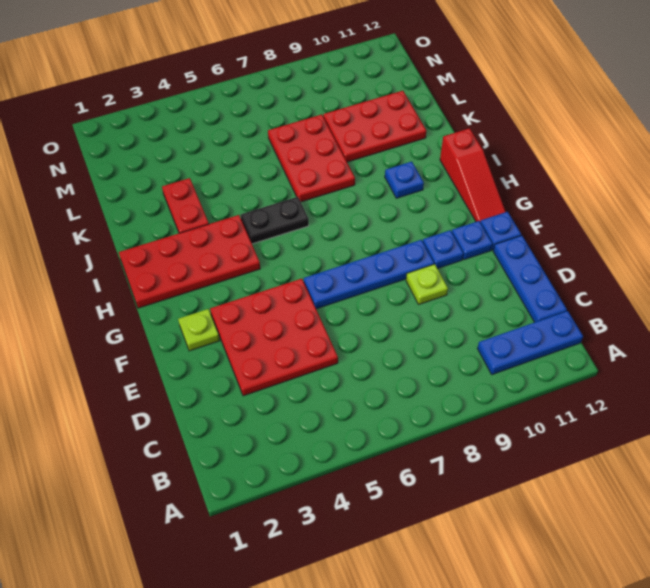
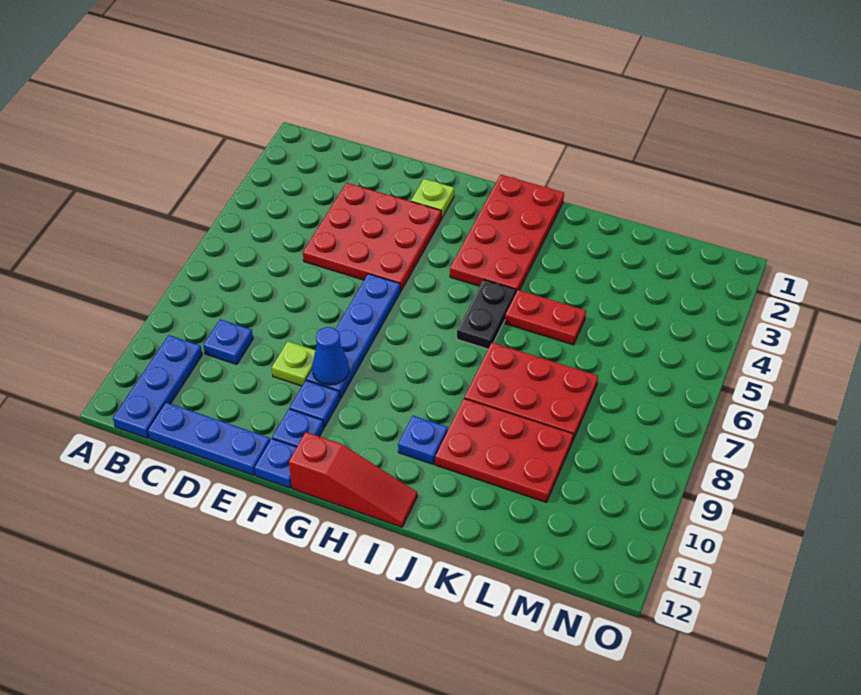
none -> blue 1x1 plate [203,319,253,364]
none -> blue 1x1 cone [312,327,349,385]
red 1x3 slope [440,128,506,222] -> red 1x3 slope turned to [289,432,417,527]
red 1x2 plate [162,178,209,233] -> red 1x2 plate moved to [505,290,586,345]
red 2x3 plate [323,91,426,162] -> red 2x3 plate turned to [435,398,573,502]

